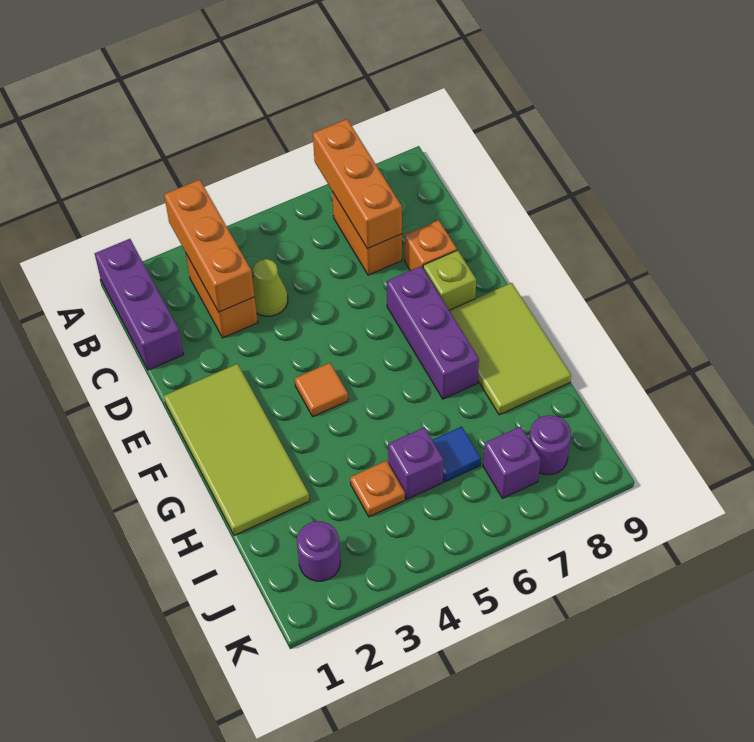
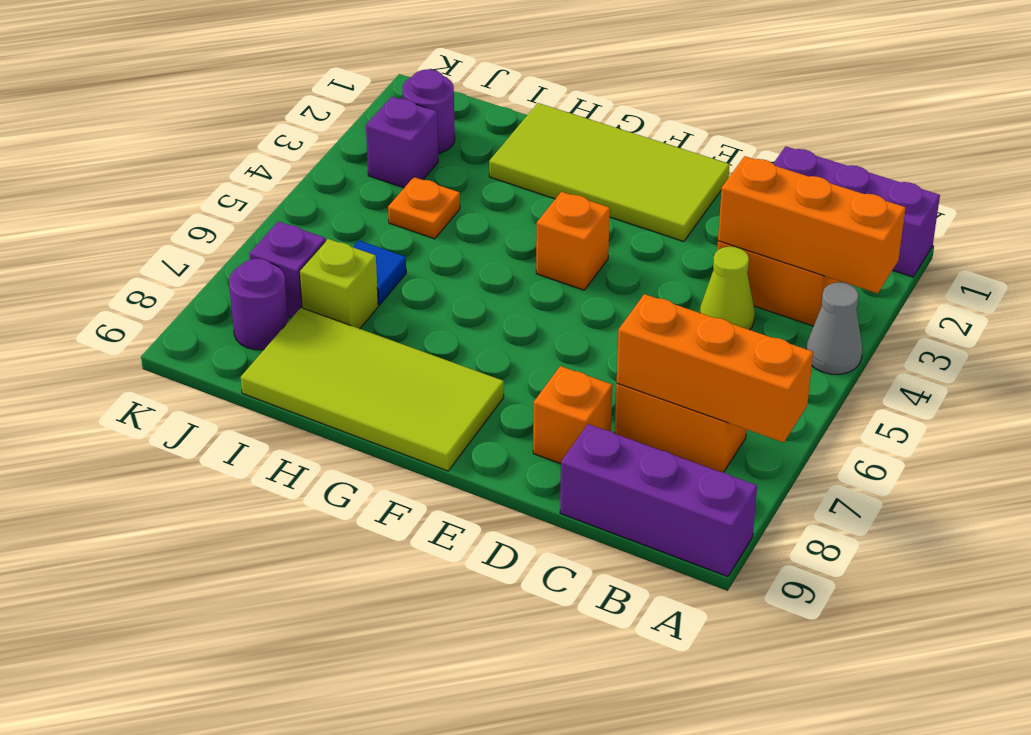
none -> grey 1x1 cone [806,283,863,374]
purple 1x3 brick [387,266,479,399] -> purple 1x3 brick moved to [560,424,757,577]
lime 1x1 brick [423,250,476,310] -> lime 1x1 brick moved to [299,239,378,329]
orange 1x1 tile [295,363,348,416] -> orange 1x1 brick [536,192,610,290]
lime 2x3 tile [449,283,571,415] -> lime 2x4 tile [241,308,504,471]
purple 1x1 brick [388,427,444,499] -> purple 1x1 brick moved to [366,97,438,188]

